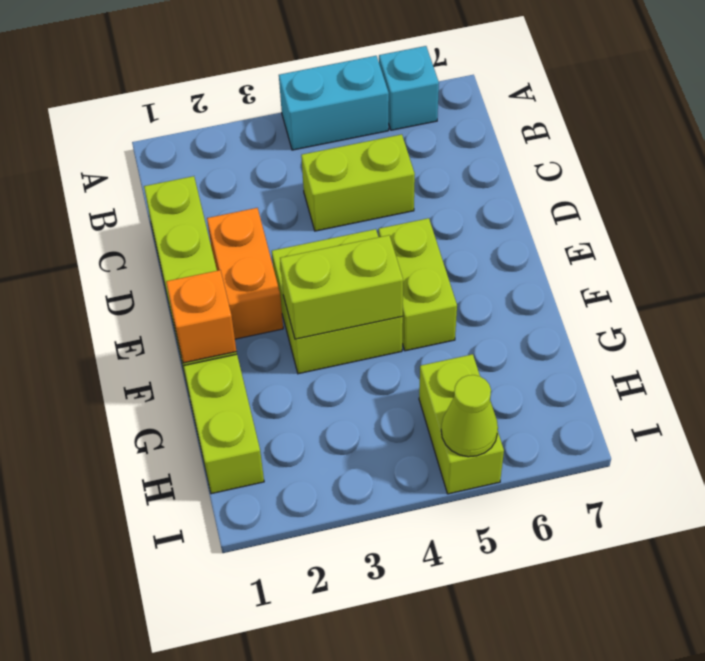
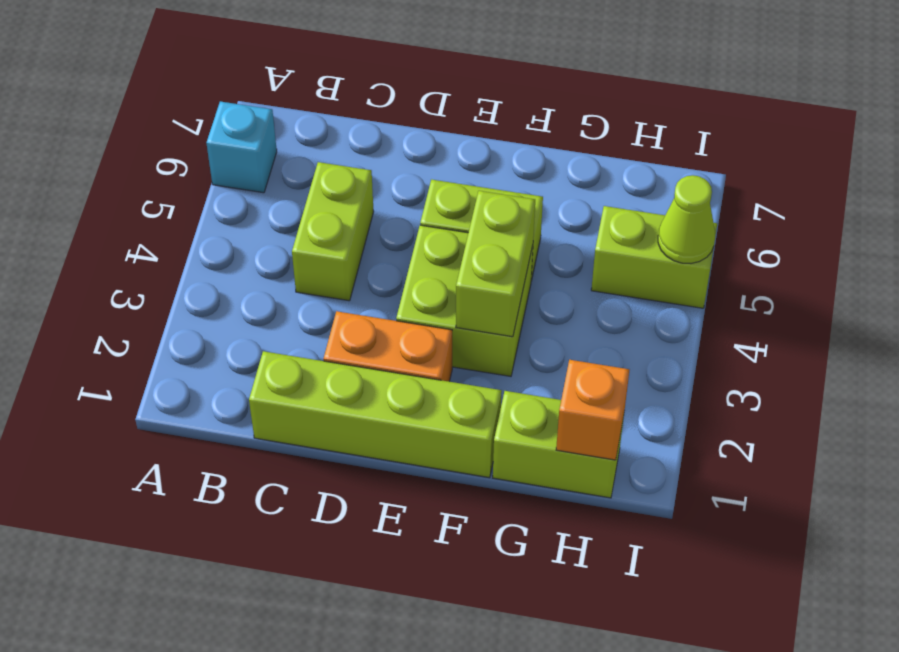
cyan 1x2 brick [279,56,389,150] -> none
orange 1x1 brick [166,270,236,363] -> orange 1x1 brick moved to [556,360,629,460]

